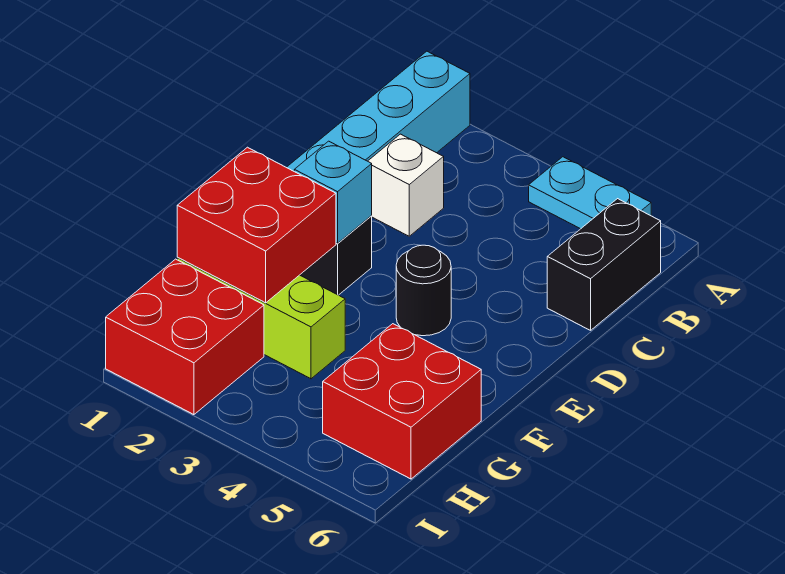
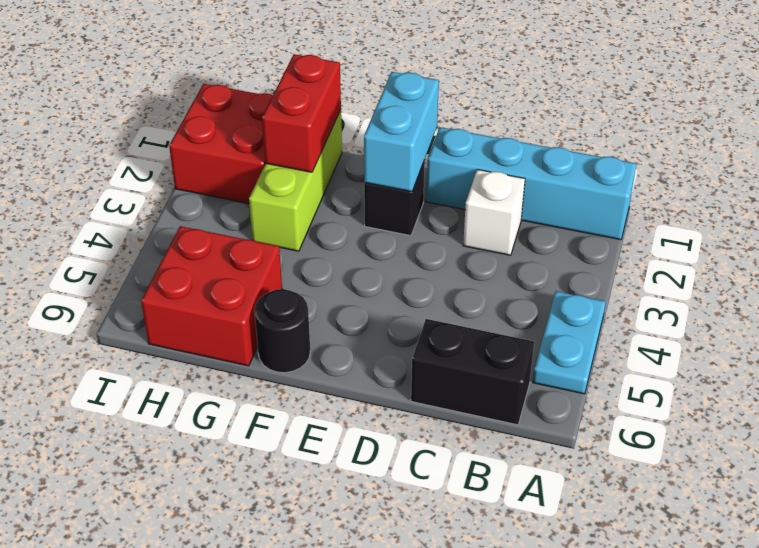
cyan 1x1 brick [294,141,372,243] -> cyan 1x2 brick [364,72,439,192]
black 1x1 round brick [396,245,451,336] -> black 1x1 round brick moved to [255,289,310,373]
red 2x2 brick [177,147,336,303] -> red 1x2 brick [262,54,341,172]

